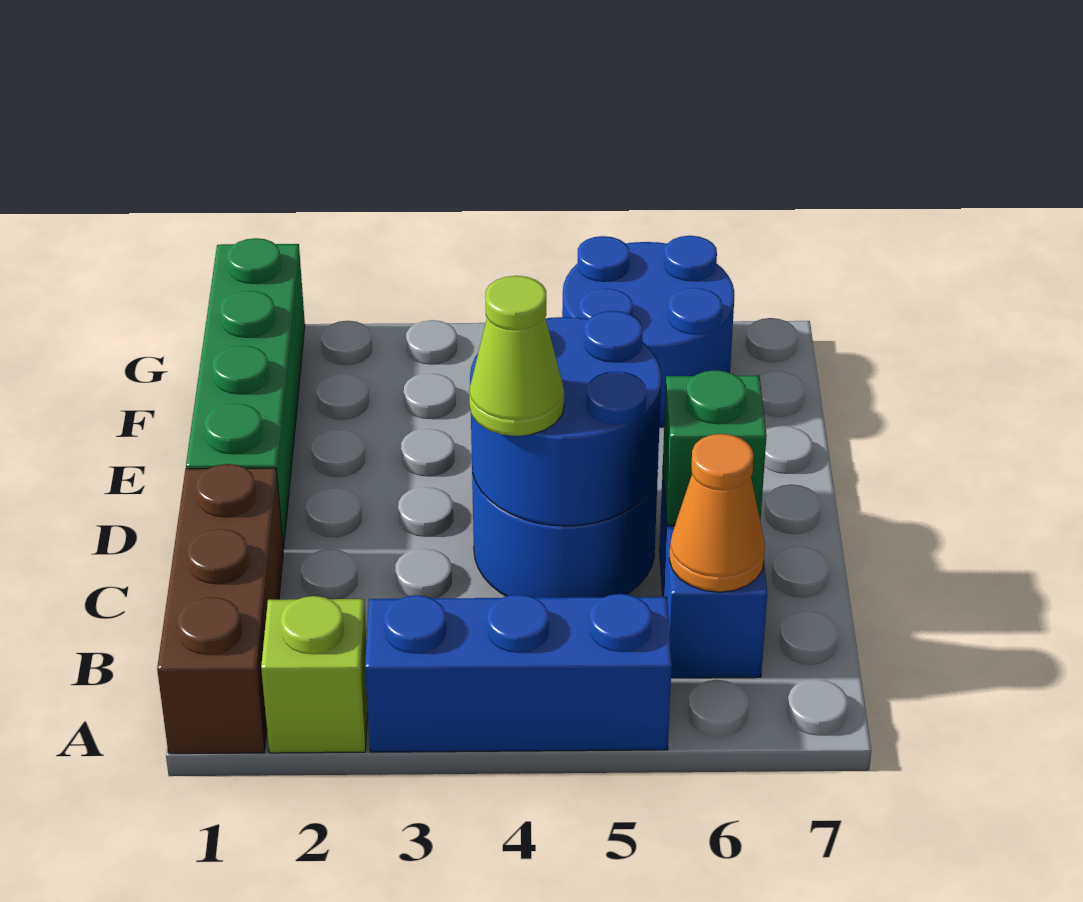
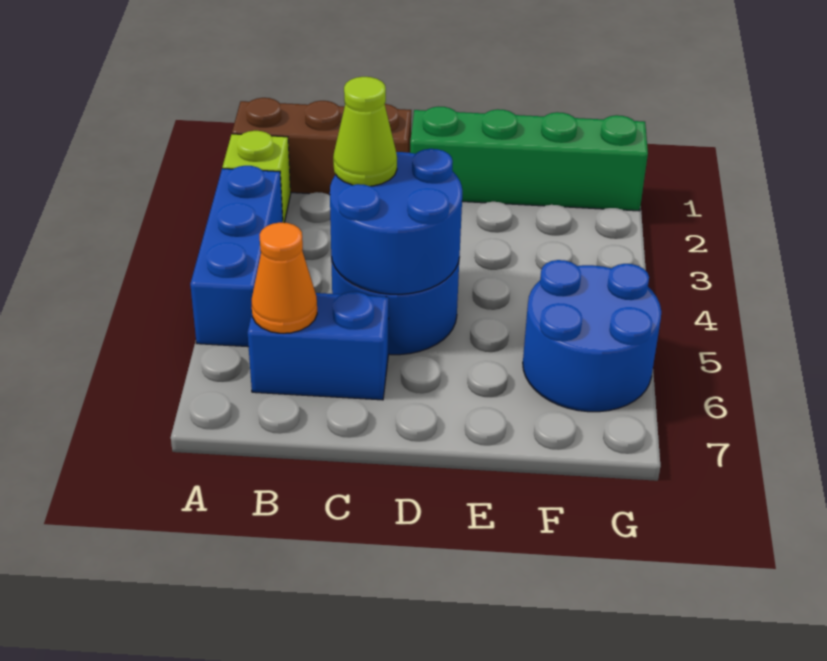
green 1x1 brick [663,370,767,525] -> none

